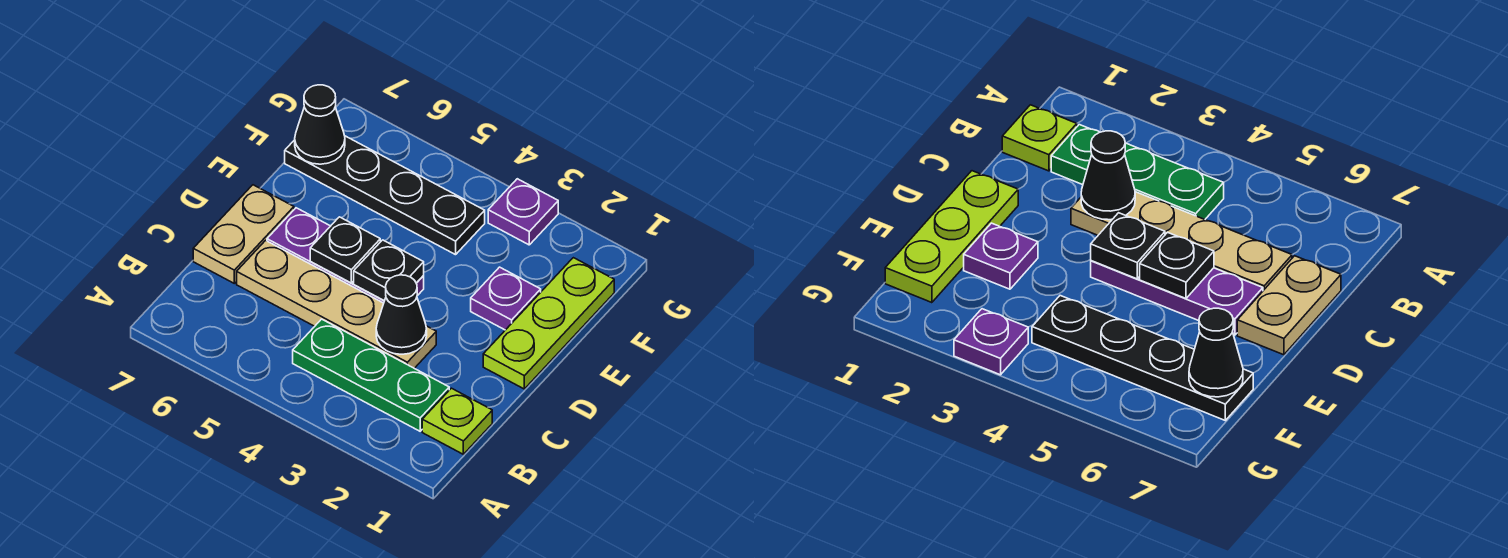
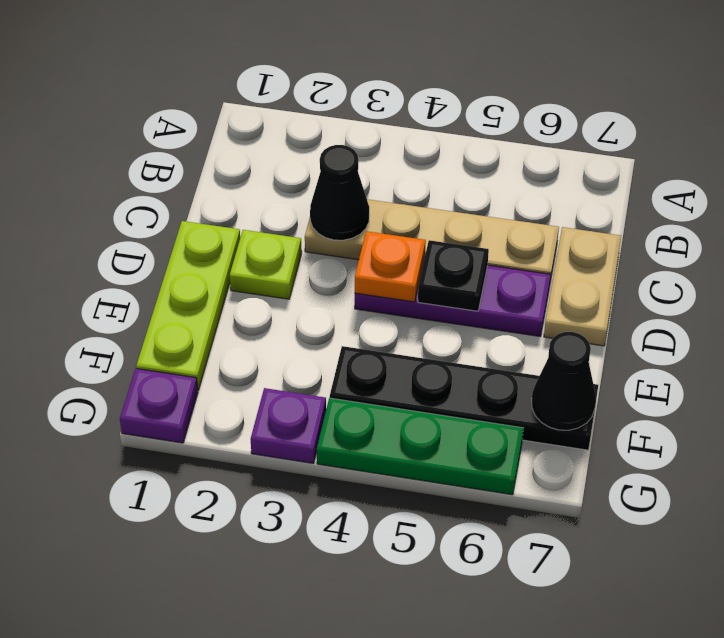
lime 1x1 plate [422,388,492,454] -> lime 1x1 plate moved to [230,230,302,299]
green 1x3 plate [293,319,449,431] -> green 1x3 plate moved to [317,398,523,495]
black 1x1 plate [354,240,424,301] -> orange 1x1 plate [355,231,426,302]
purple 1x1 plate [471,267,541,330] -> purple 1x1 plate moved to [120,368,198,443]

